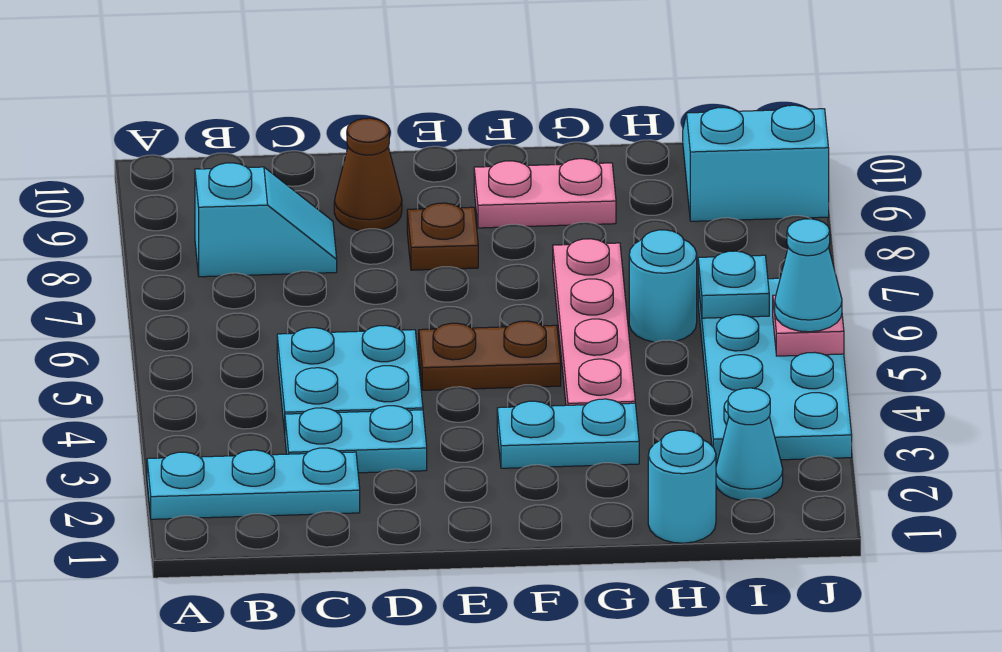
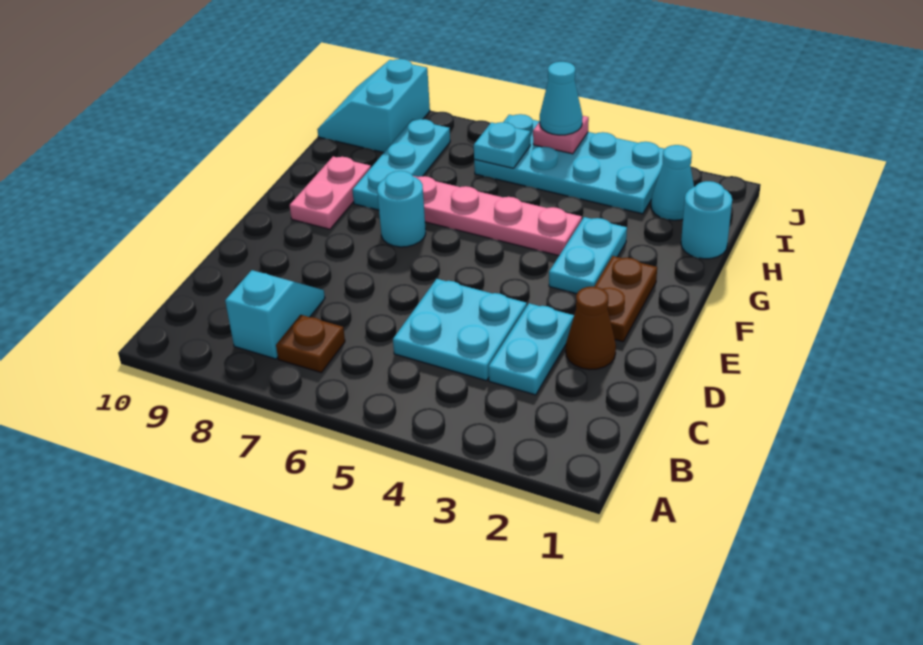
cyan 1x3 plate [147,448,360,519] -> cyan 1x3 plate moved to [352,119,450,210]
brown 1x1 cone [334,118,402,231] -> brown 1x1 cone moved to [566,286,616,369]
brown 1x2 plate [419,321,561,390] -> brown 1x2 plate moved to [594,256,657,342]
brown 1x1 plate [407,203,478,270] -> brown 1x1 plate moved to [276,315,345,372]
cyan 1x1 round brick [629,230,697,342] -> cyan 1x1 round brick moved to [377,171,426,247]

